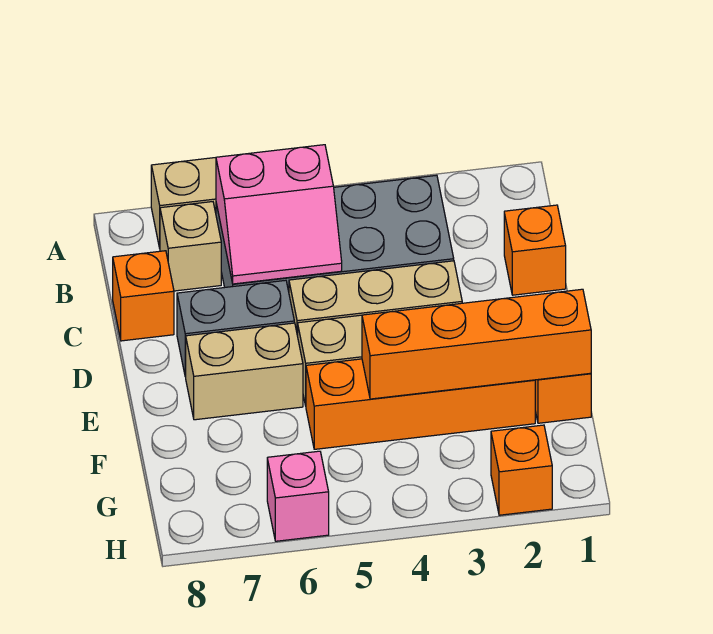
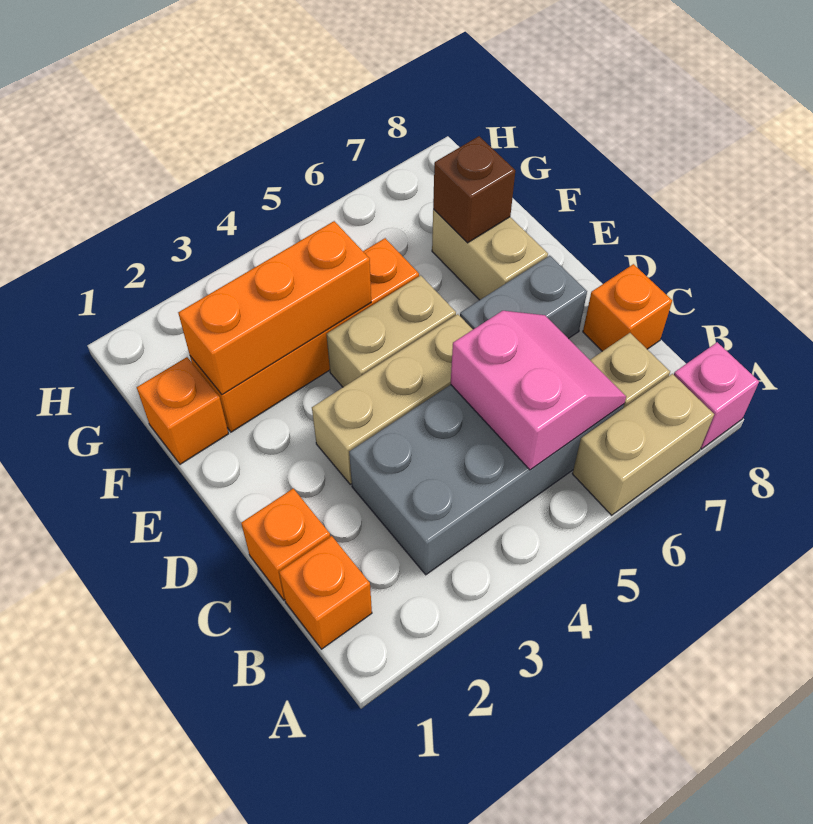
pink 2x2 slope [216,145,342,284] -> pink 2x2 slope turned to [451,311,626,470]
tan 1x2 brick [186,323,303,420] -> tan 1x2 brick turned to [432,209,548,300]
orange 1x4 brick [362,289,591,399] -> orange 1x3 brick [178,221,371,395]
none -> brown 1x1 brick [433,136,515,243]
orange 1x1 brick [491,425,552,515] -> orange 1x1 brick moved to [279,536,372,649]
pink 1x1 brick [267,451,329,541] -> pink 1x1 brick moved to [674,342,759,449]

